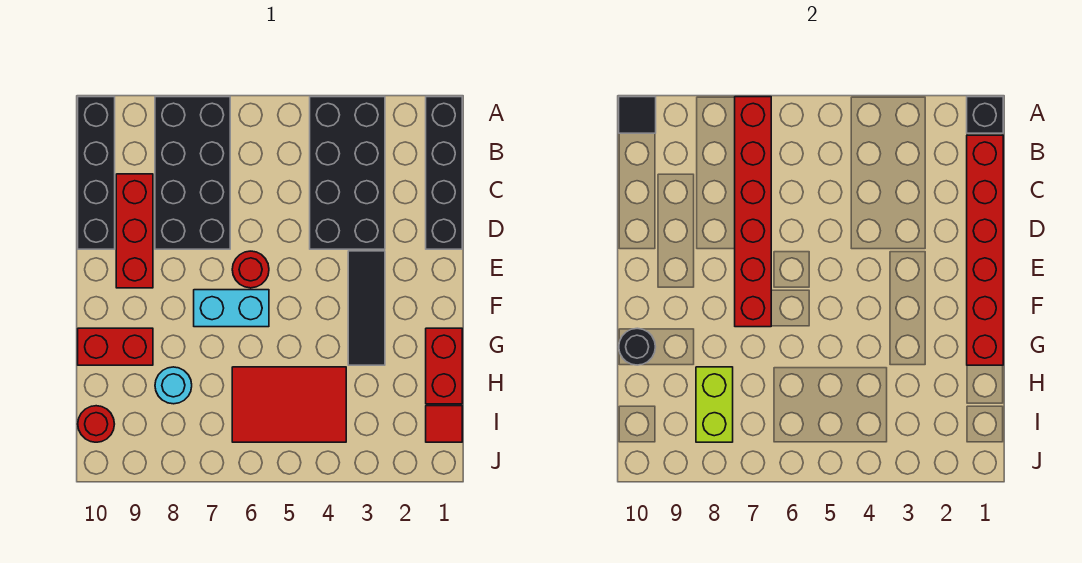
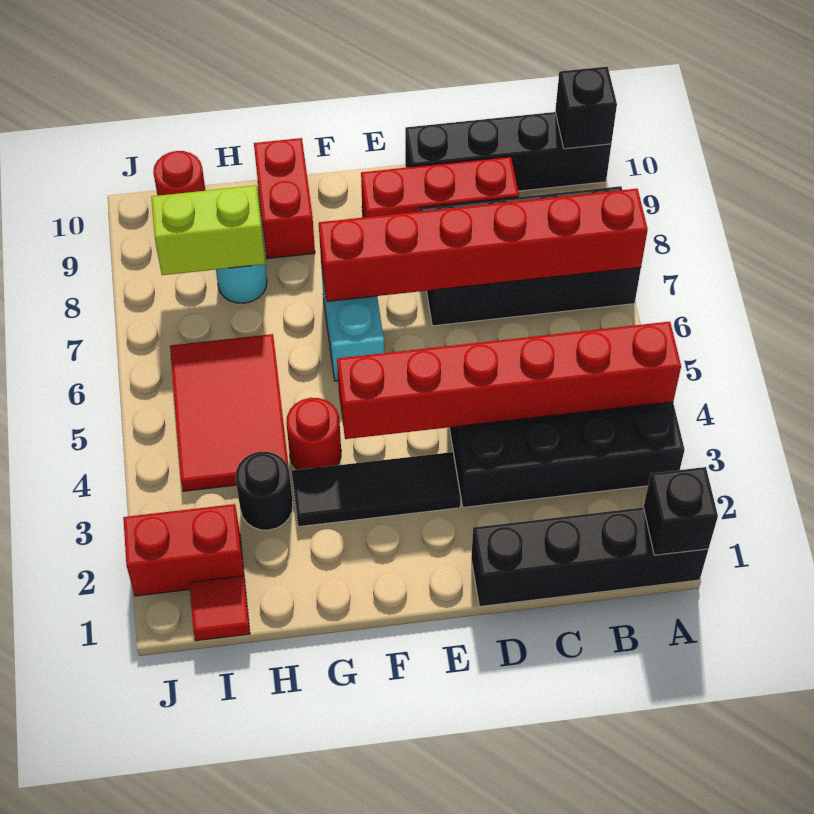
black 1x1 tile [619,97,656,133] -> black 1x1 brick [555,67,617,149]
red 1x6 brick [967,135,1003,365] -> red 1x6 brick moved to [337,322,681,439]
red 1x1 round brick [232,251,269,288] -> red 1x1 round brick moved to [286,398,341,470]
red 1x2 brick [426,328,462,404] -> red 1x2 brick moved to [123,504,245,596]
black 1x1 round brick [619,328,655,365] -> black 1x1 round brick moved to [236,452,293,530]

